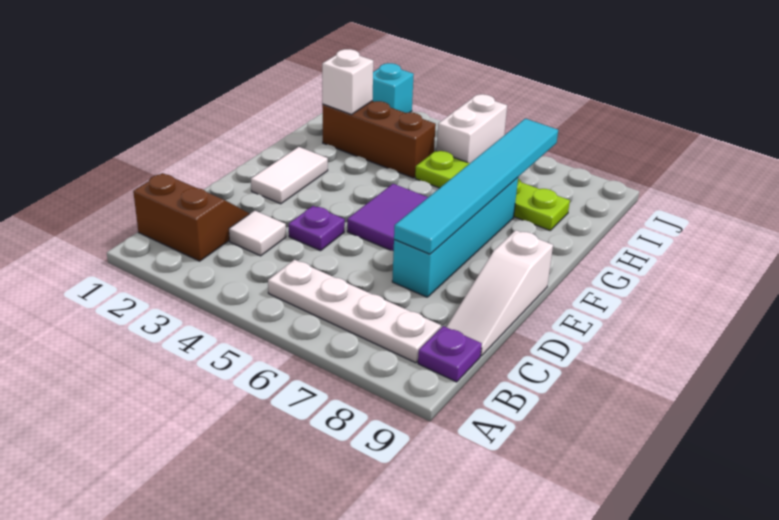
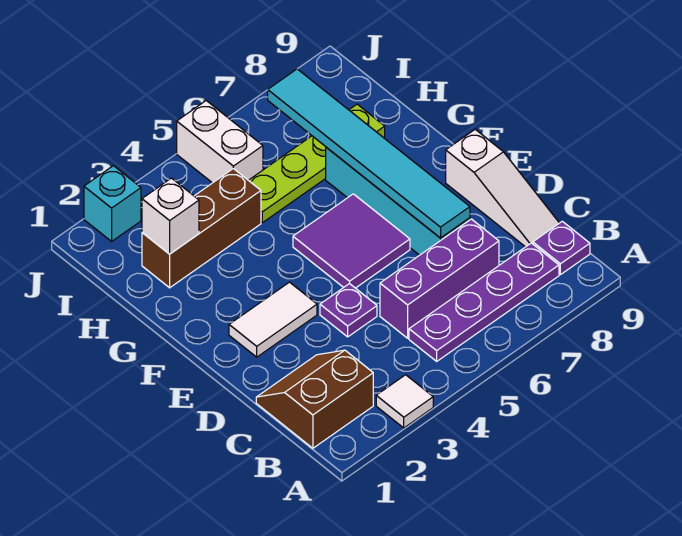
white 1x4 plate [268,260,441,363] -> purple 1x4 plate [409,243,559,361]
white 1x1 tile [229,211,286,256] -> white 1x1 tile moved to [376,375,433,428]
none -> purple 1x3 brick [380,219,499,338]
white 1x2 tile [251,147,328,204] -> white 1x2 tile turned to [229,282,317,357]

